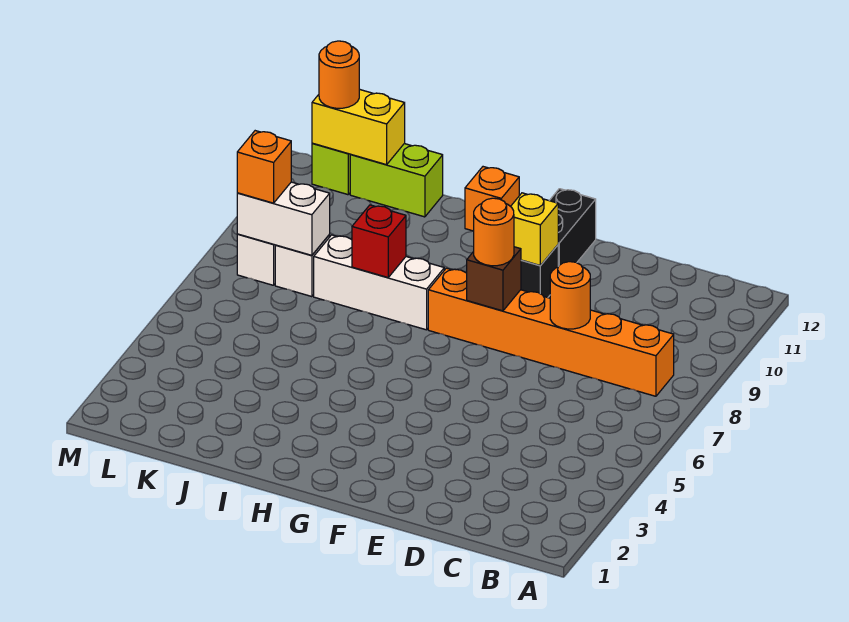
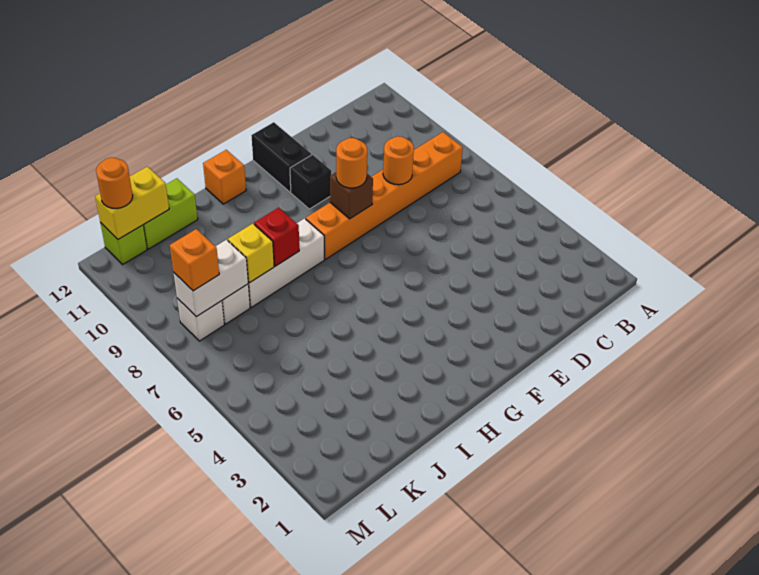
yellow 1x1 brick [511,193,558,266] -> yellow 1x1 brick moved to [228,224,274,283]

